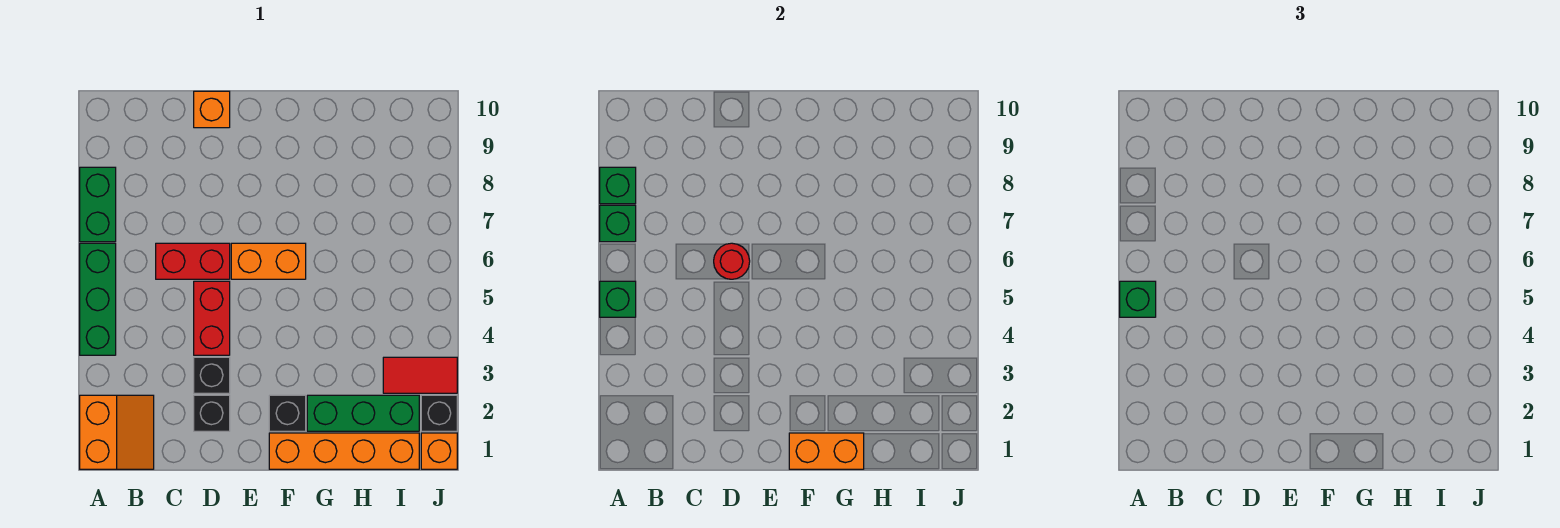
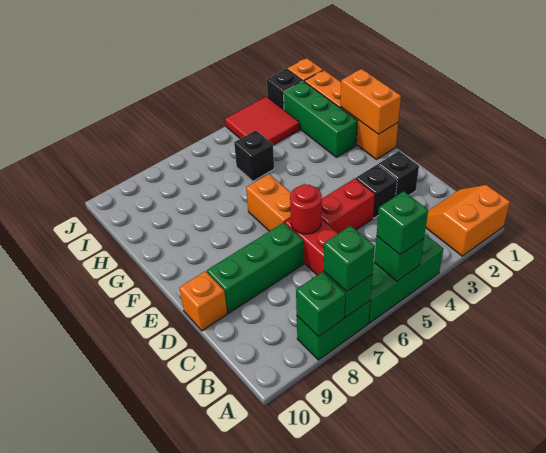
none -> green 1x1 brick [324,226,375,292]
none -> green 1x3 brick [207,223,303,313]
black 1x1 brick [269,395,306,431] -> black 1x1 brick moved to [234,130,274,181]
red 1x2 tile [383,357,457,393] -> red 2x2 tile [225,97,300,145]

